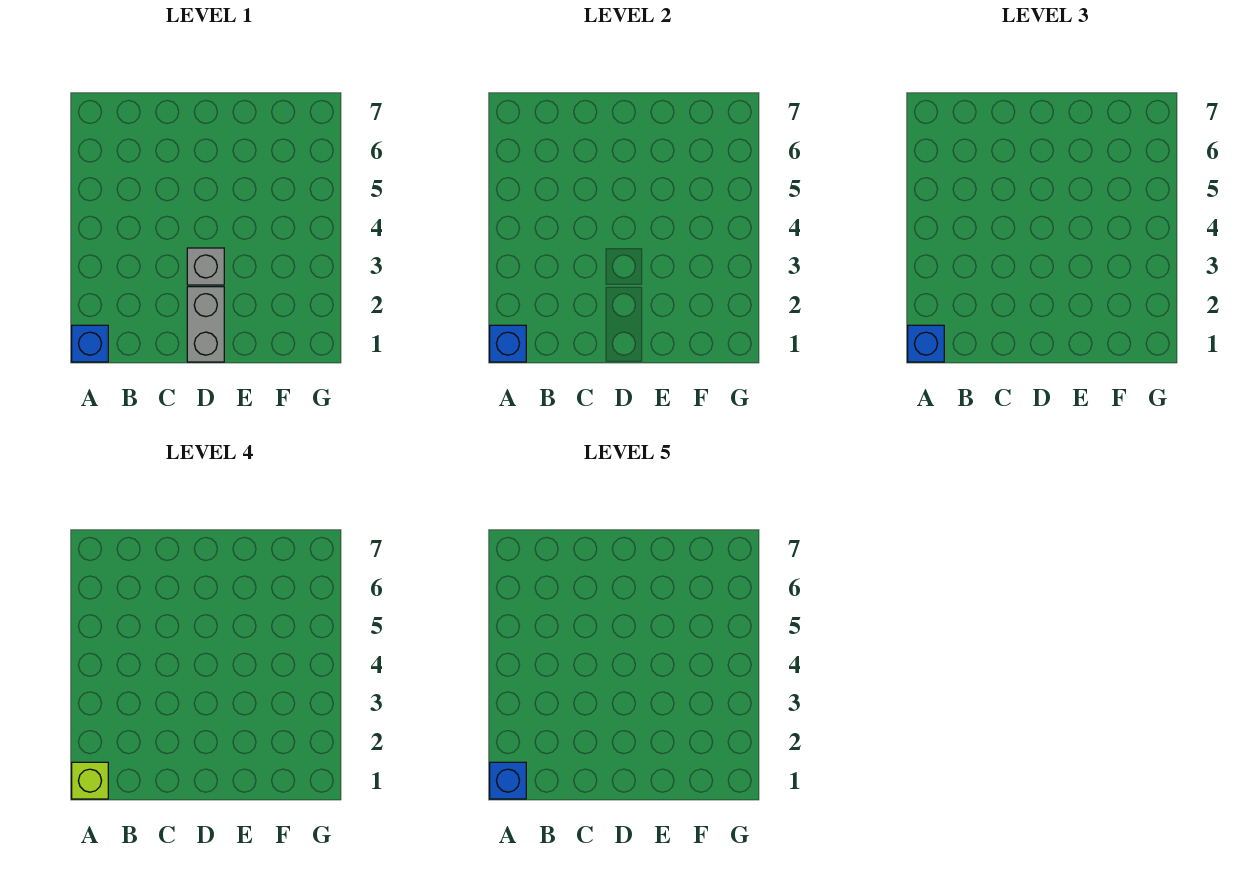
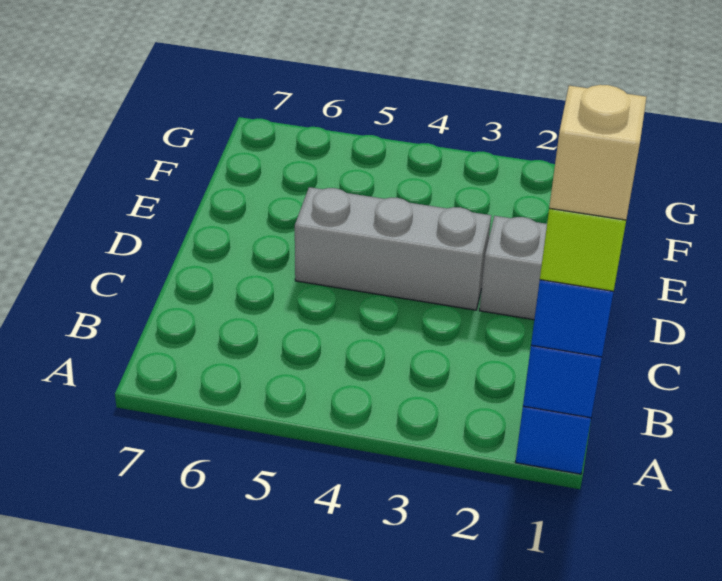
blue 1x1 brick [490,762,526,799] -> tan 1x1 brick [549,85,646,220]
grey 1x1 brick [187,248,224,285] -> grey 1x3 brick [295,187,491,310]

